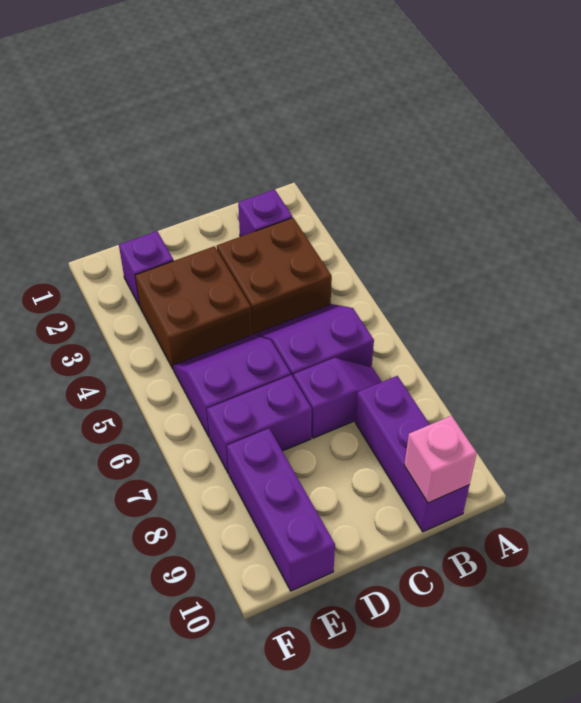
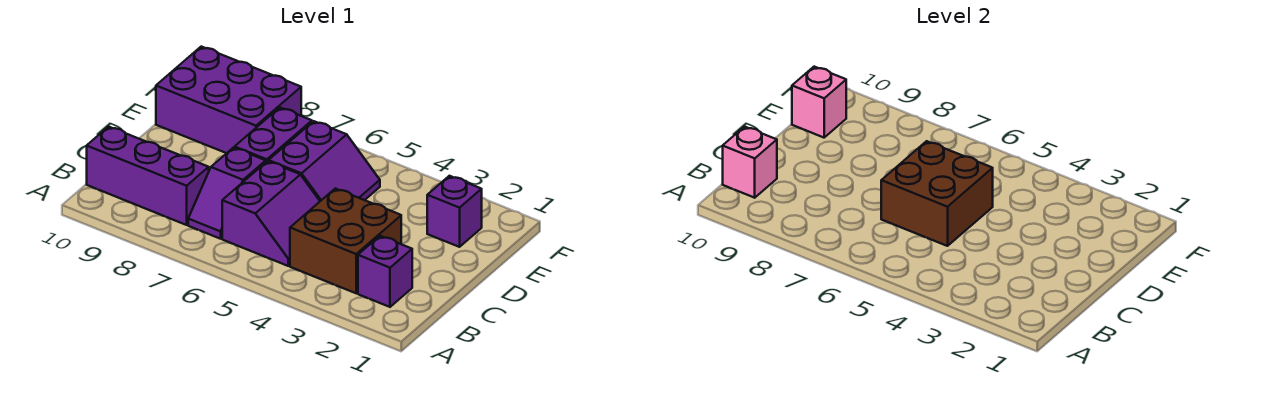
brown 2x2 brick [135,246,252,368] -> brown 2x2 brick moved to [881,141,993,246]
purple 1x3 brick [227,428,335,591] -> purple 2x3 brick [156,47,301,153]
none -> pink 1x1 brick [792,67,846,138]

